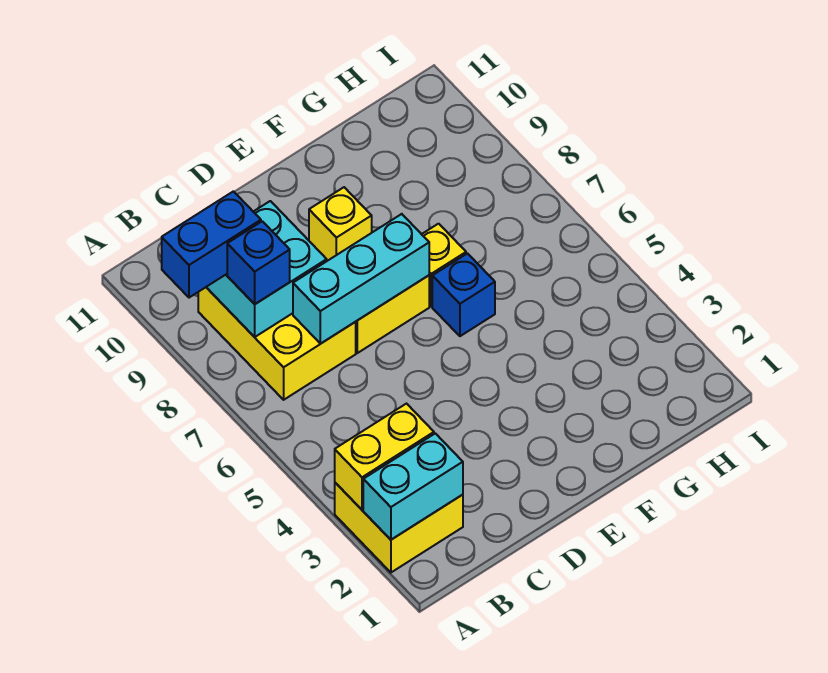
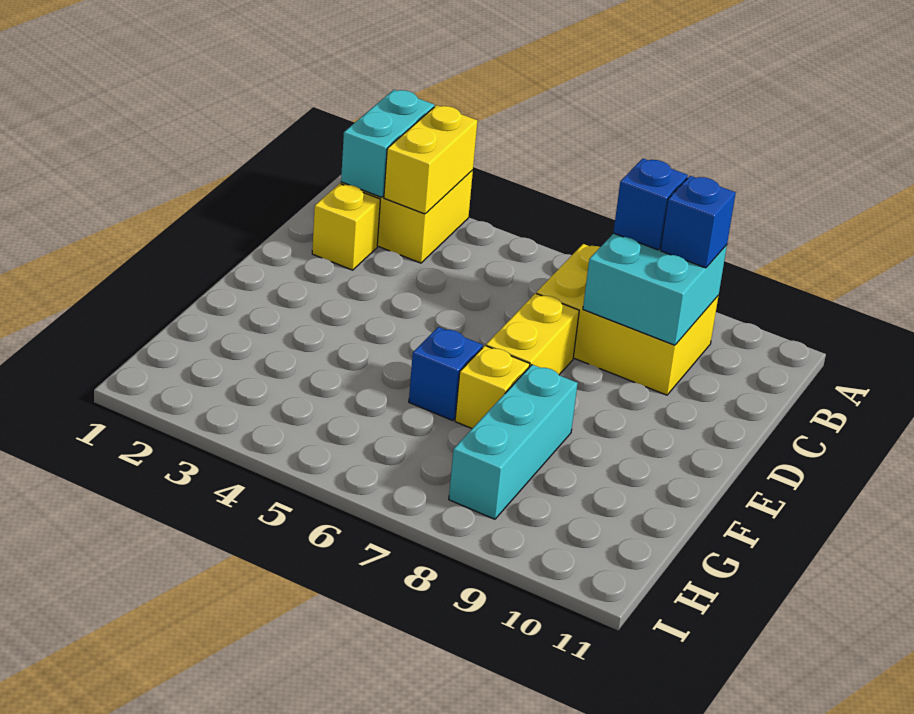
blue 1x2 brick [162,191,261,298] -> blue 1x1 brick [661,176,736,268]
cyan 1x3 brick [293,214,429,344] -> cyan 1x3 brick moved to [449,365,578,519]
yellow 1x1 brick [309,187,372,261] -> yellow 1x1 brick moved to [312,184,380,270]

